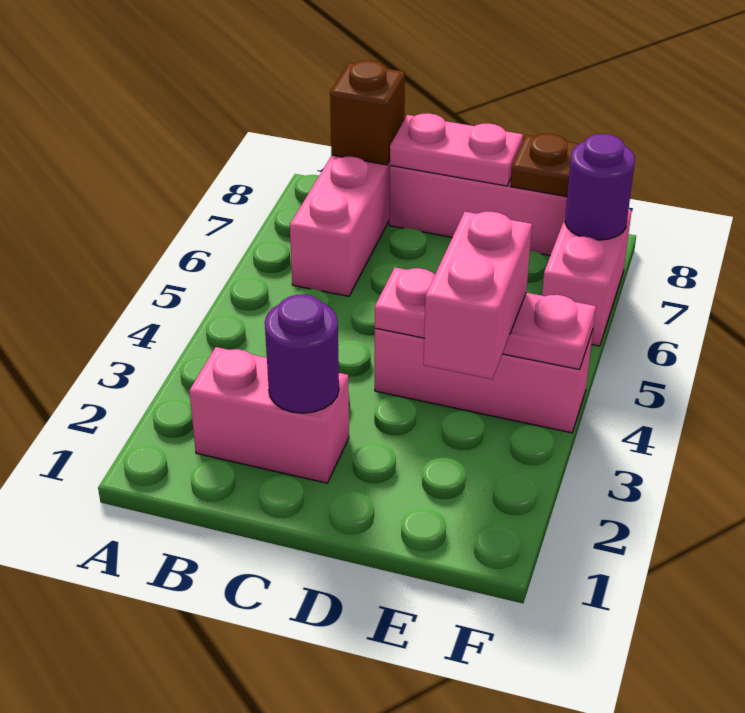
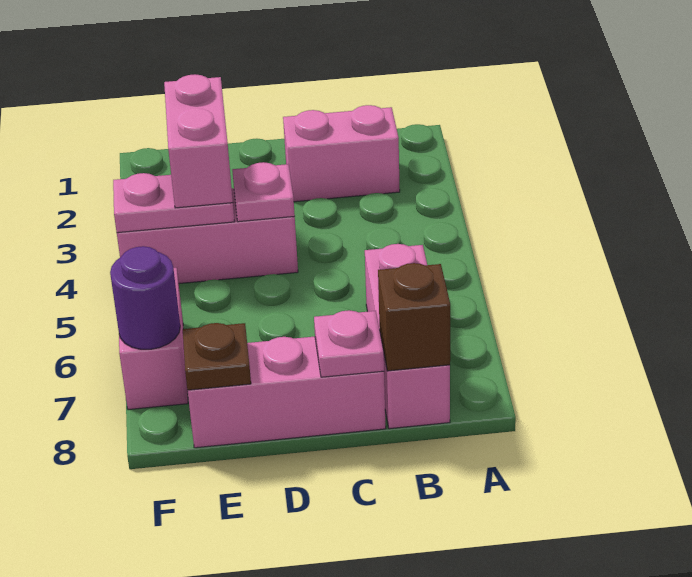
purple 1x1 round brick [265,295,339,413] -> none
pink 1x2 plate [390,113,523,186] -> pink 1x1 plate [314,310,384,377]

